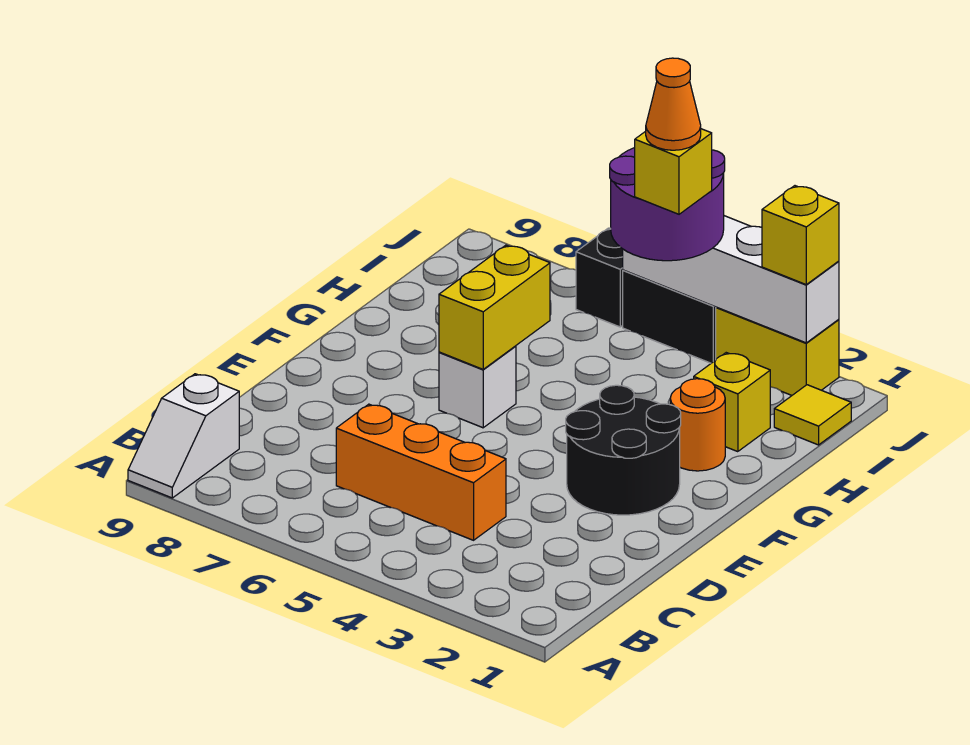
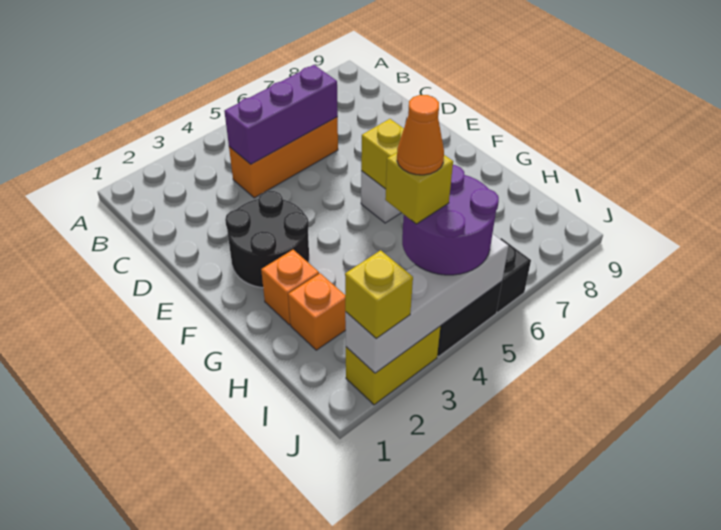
white 1x2 slope [128,374,239,498] -> none
none -> purple 1x3 brick [224,65,338,164]
orange 1x1 round brick [670,379,725,471] -> orange 1x1 brick [261,250,319,325]
yellow 1x1 brick [694,353,770,452] -> orange 1x1 brick [288,273,346,350]
yellow 1x1 tile [774,385,851,445] -> none

